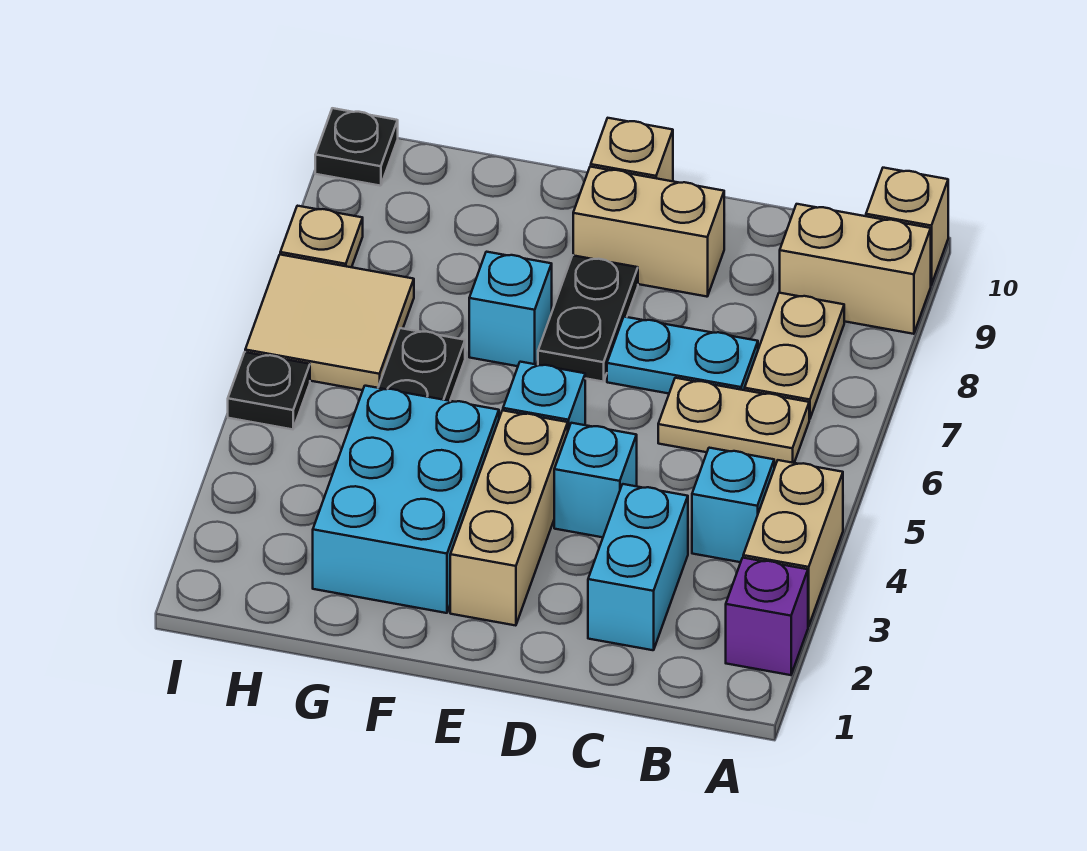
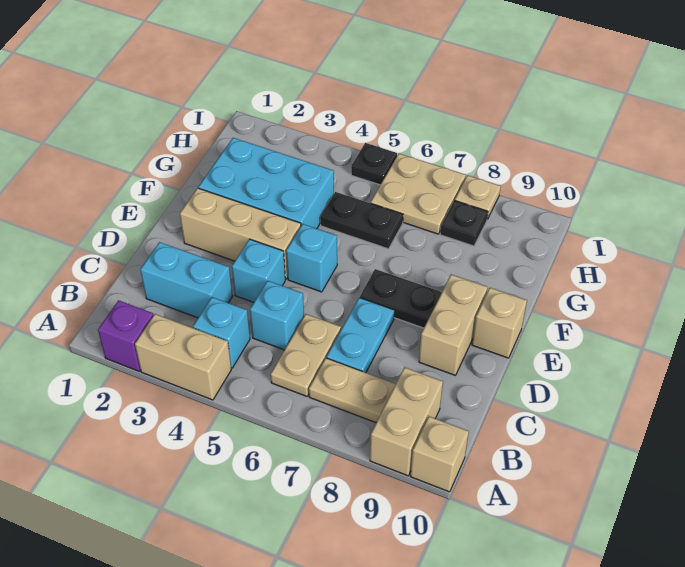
cyan 1x1 brick [469,252,552,366] -> cyan 1x1 brick moved to [250,281,304,350]
tan 2x2 tile [245,255,414,390] -> tan 2x2 plate [371,154,466,234]
black 1x1 plate [315,108,398,186] -> black 1x1 plate moved to [440,200,488,246]

